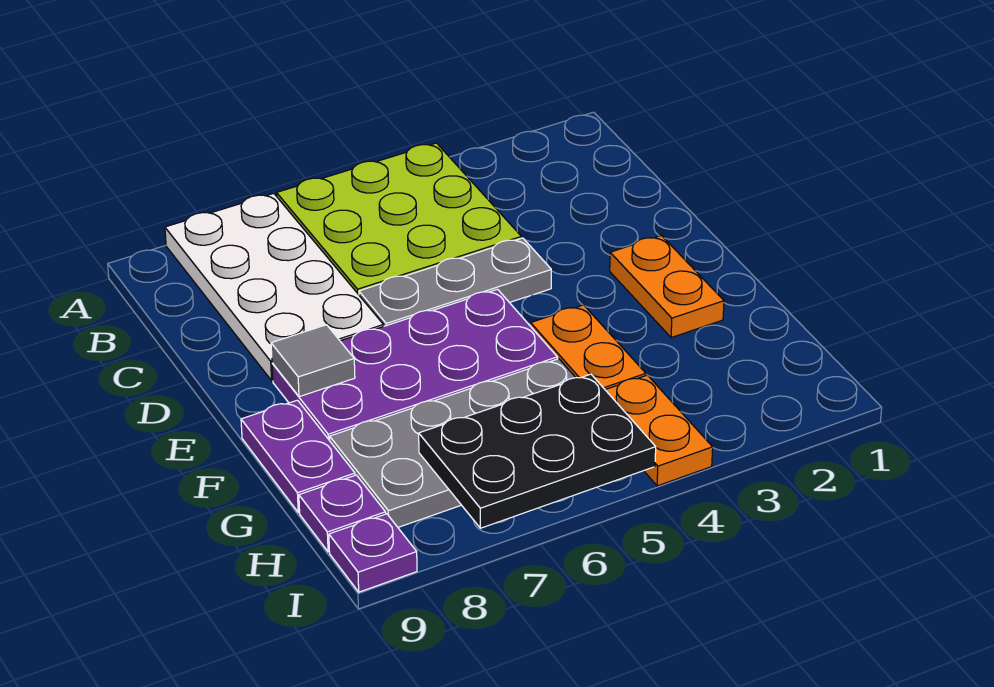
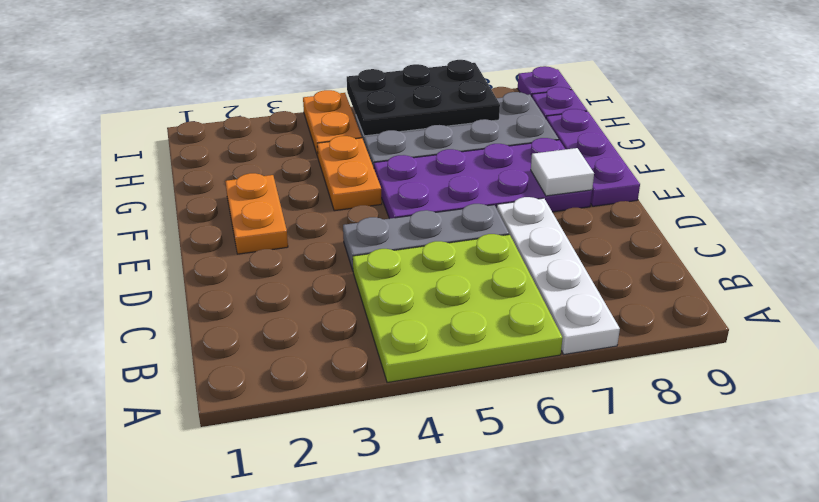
white 2x4 plate [165,193,384,381] -> white 1x4 plate [497,197,620,354]
grey 1x1 tile [271,325,355,397] -> white 1x1 tile [531,148,594,196]
purple 1x2 plate [241,400,355,513] -> purple 1x3 plate [546,109,640,206]

